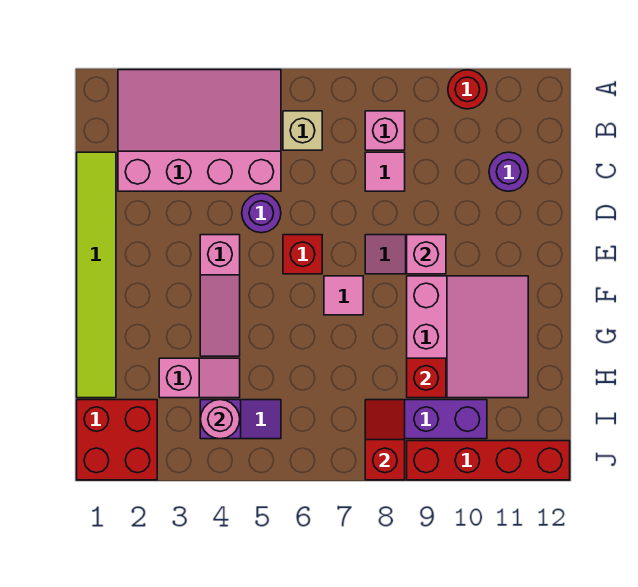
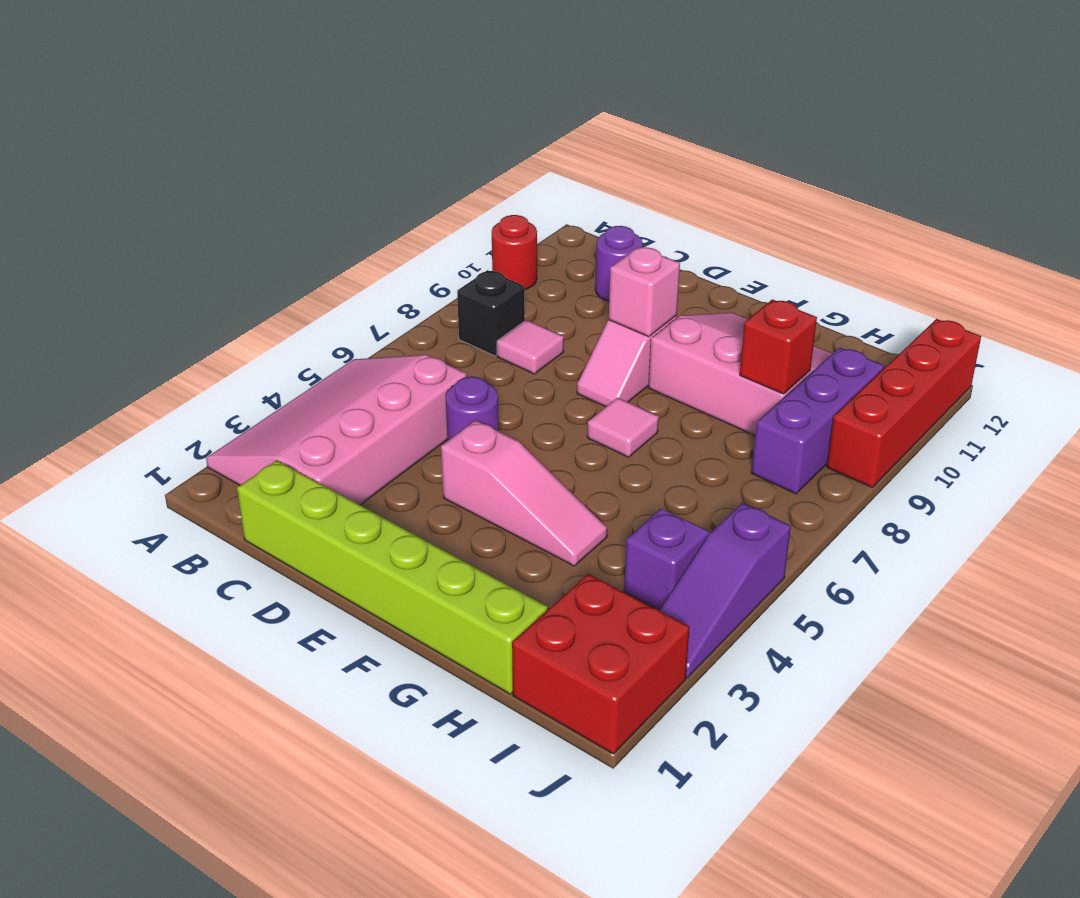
tan 1x1 brick [283,111,322,150] -> none
pink 1x1 brick [365,111,405,150] -> black 1x1 brick [457,270,525,356]
lime 1x6 tile [77,152,116,398] -> lime 1x6 brick [237,460,548,694]
red 1x1 brick [283,235,322,274] -> none
pink 1x2 slope [159,358,240,398] -> none
pink 1x1 round brick [200,400,240,439] -> none
red 1x2 slope [365,400,405,480] -> none
none -> purple 1x3 slope [660,503,791,678]

